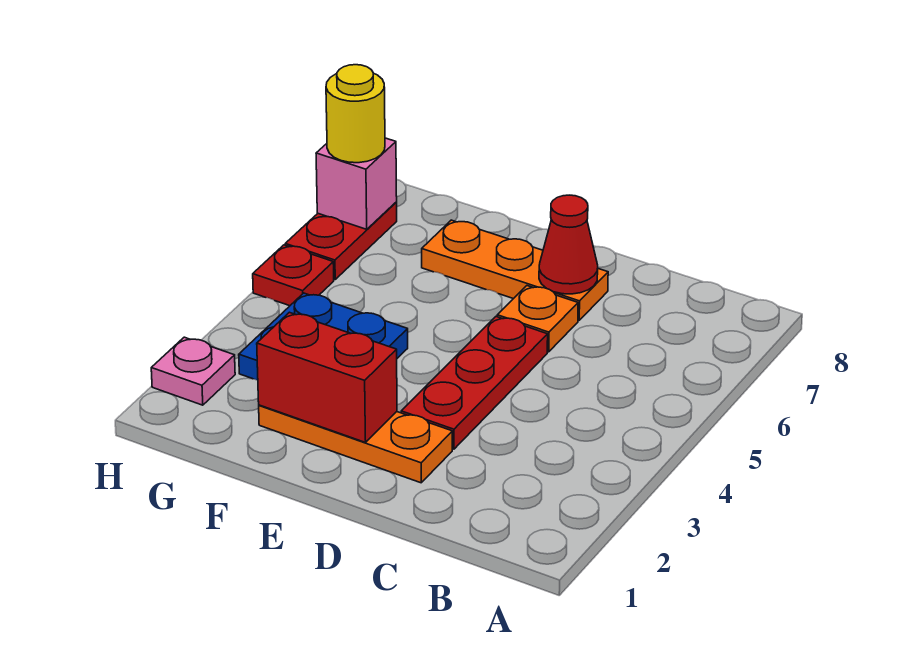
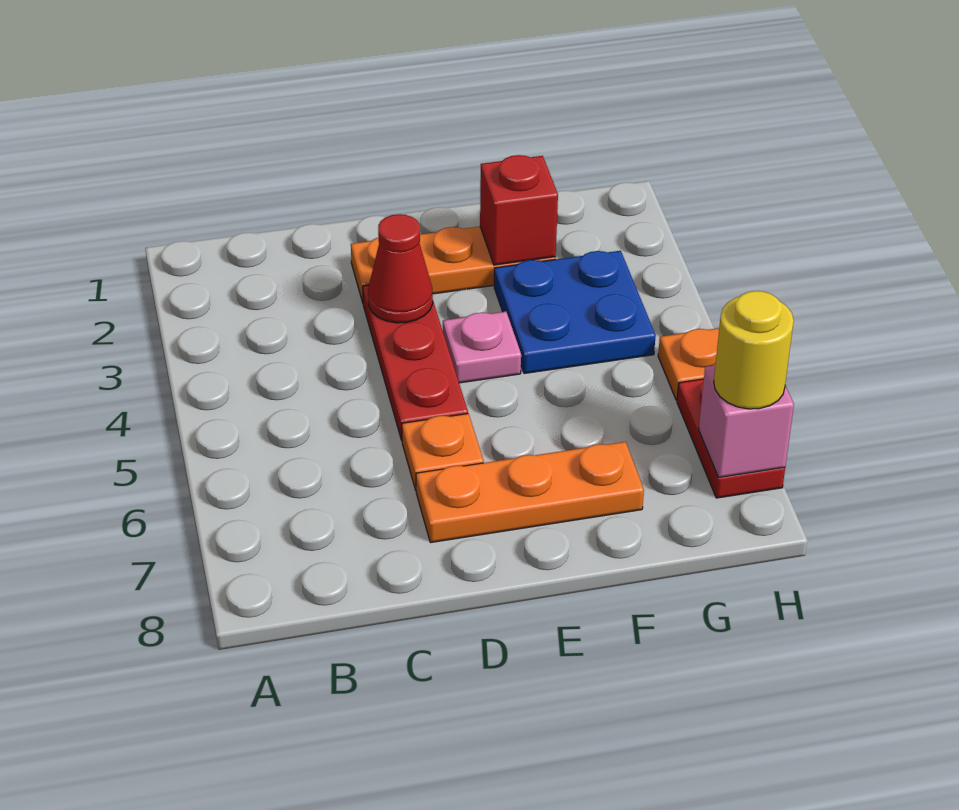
red 1x1 cone [539,195,598,294] -> red 1x1 cone moved to [368,214,433,323]
red 1x2 brick [257,312,397,442] -> red 1x1 brick [480,155,558,265]
pink 1x1 plate [151,337,235,405] -> pink 1x1 plate moved to [443,312,521,383]
red 1x1 plate [253,245,334,306] -> orange 1x1 plate [658,328,719,400]

